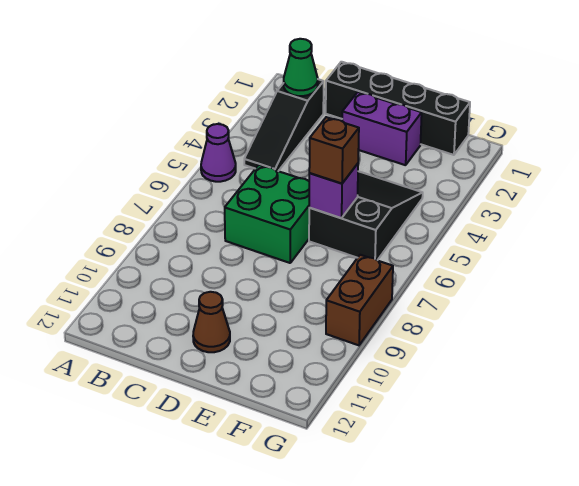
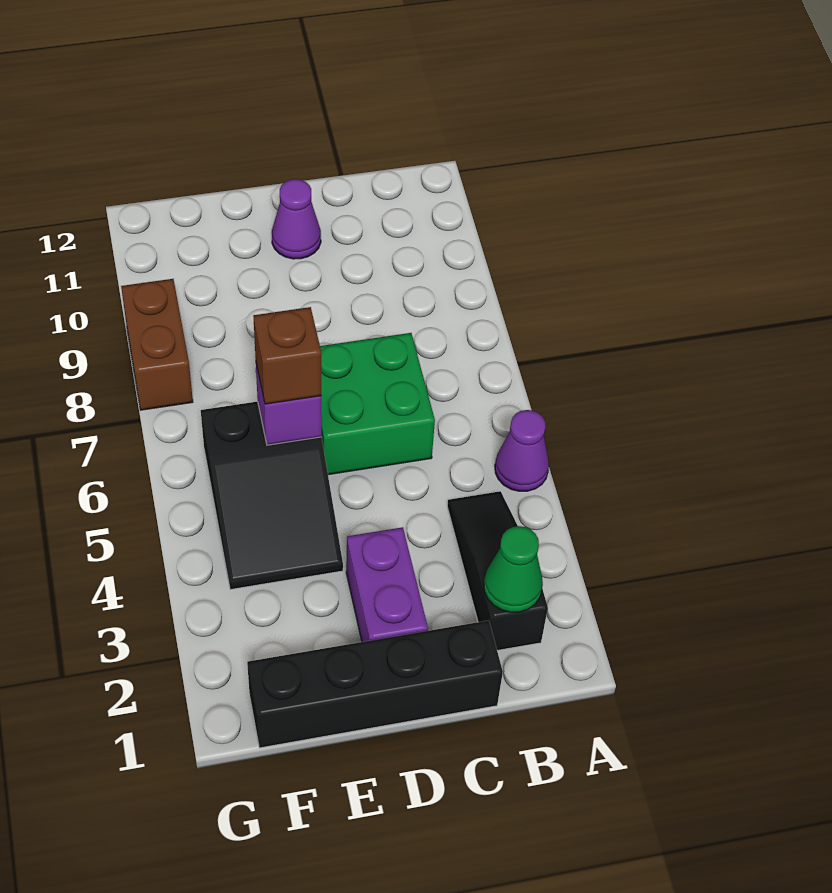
purple 1x2 brick [342,92,422,165] -> purple 1x2 brick turned to [346,527,428,642]
brown 1x1 cone [193,292,230,352] -> purple 1x1 cone [272,179,321,259]

